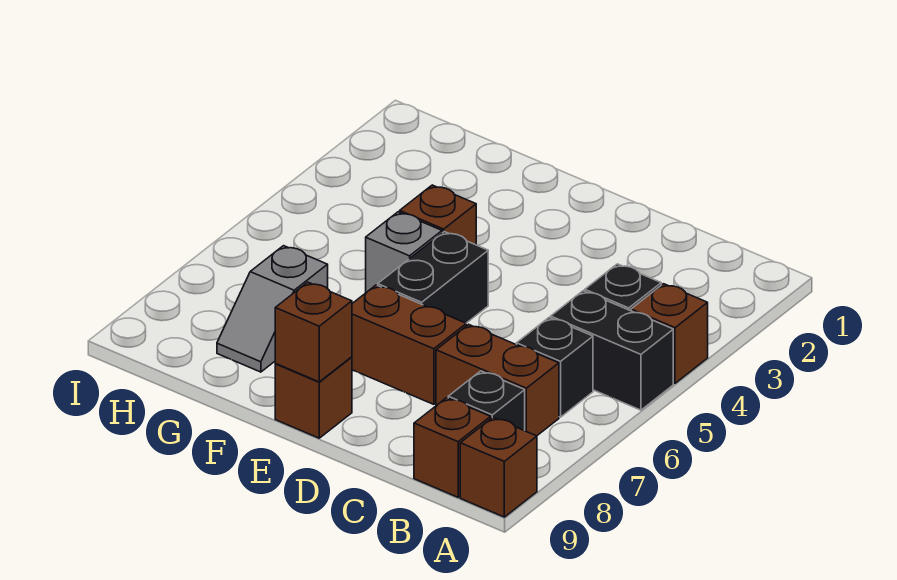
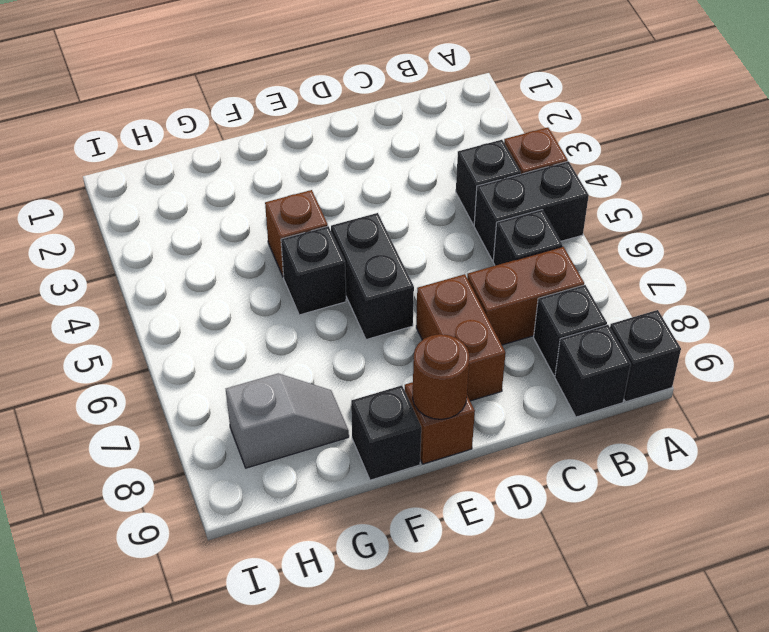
brown 1x1 brick [460,418,537,517] -> black 1x1 brick [610,310,681,402]
brown 1x1 brick [414,398,491,497] -> black 1x1 brick [555,325,631,417]
brown 1x2 brick [352,285,466,404] -> brown 1x2 brick turned to [416,274,506,401]
brown 1x1 brick [275,282,352,382] -> brown 1x1 round brick [413,334,469,419]
grey 1x1 brick [366,212,442,292] -> black 1x1 brick [281,226,346,315]
none -> black 1x1 brick [351,386,421,480]
grey 1x2 slope [217,246,328,372] -> grey 1x2 slope turned to [226,374,349,468]

